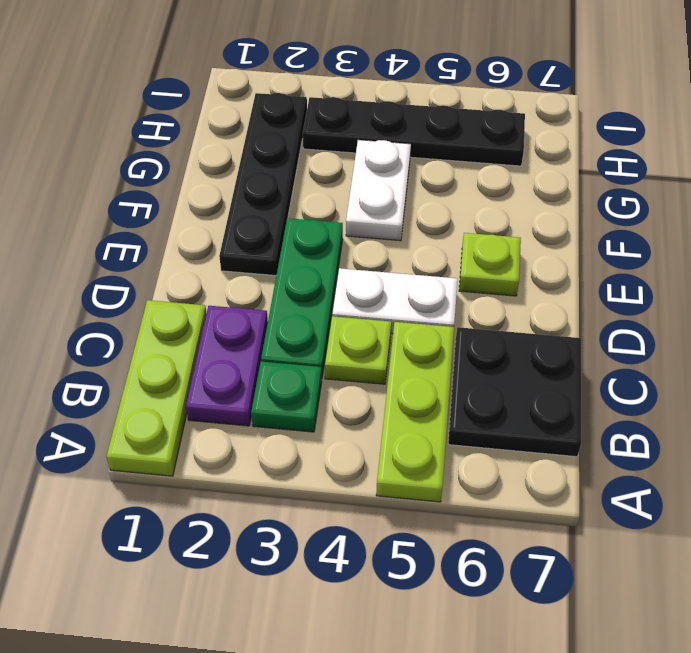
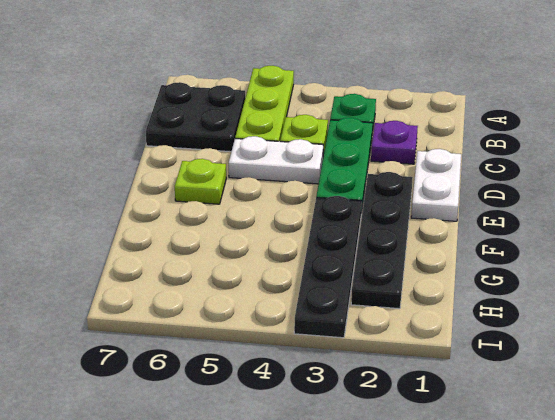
lime 1x3 plate [106,300,207,476] -> none
purple 1x2 plate [186,306,268,426] -> purple 1x1 plate [371,121,418,164]
white 1x2 plate [346,140,411,241] -> white 1x2 plate moved to [411,149,461,221]
black 1x4 plate [303,97,525,166] -> black 1x4 plate turned to [294,196,362,338]

